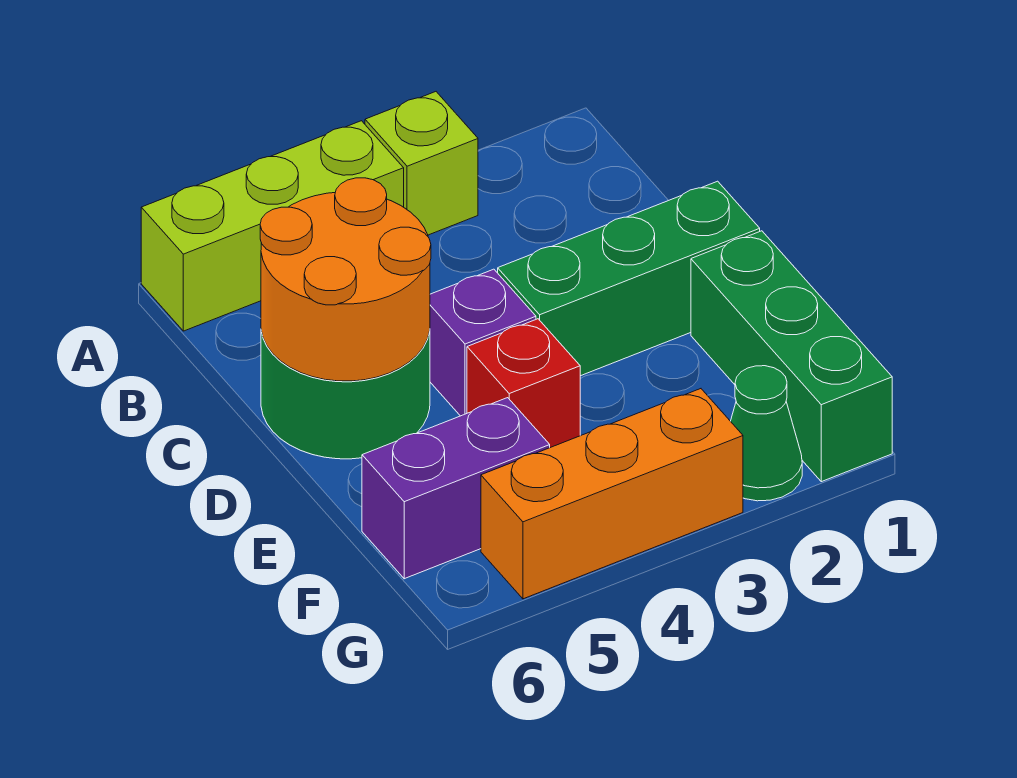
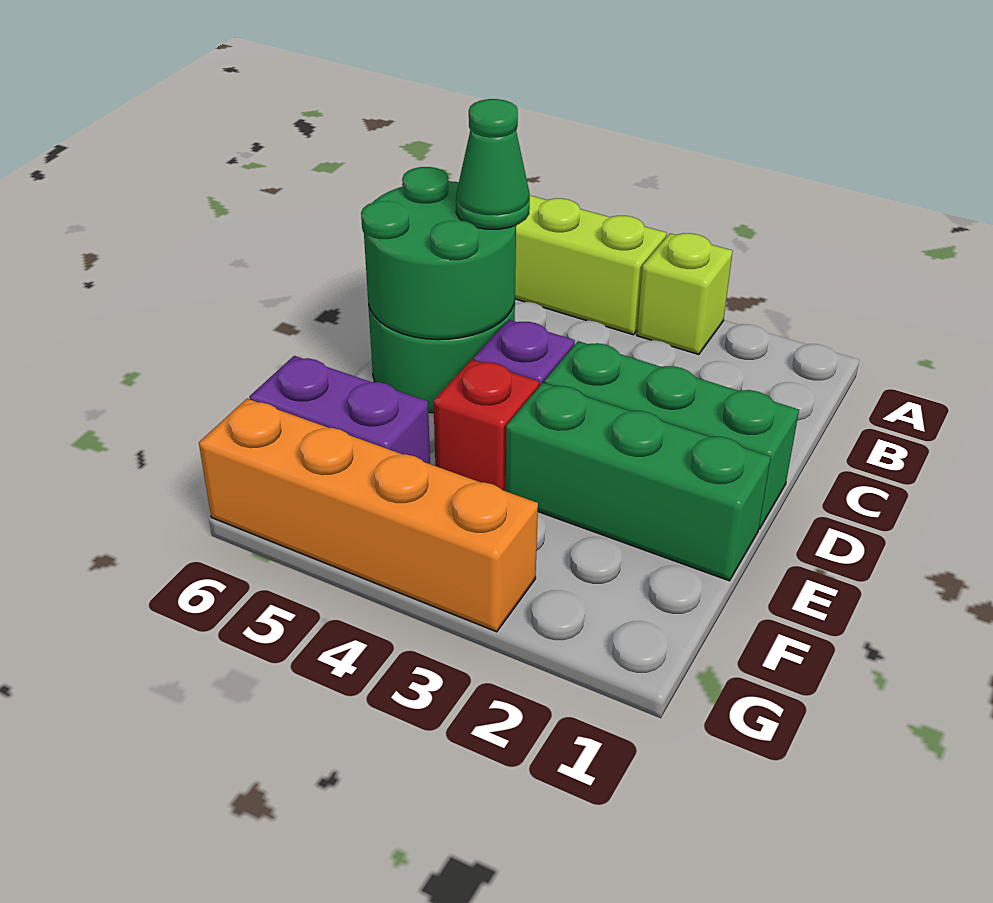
orange 2x2 round brick [260,178,431,381] -> green 2x2 round brick [361,167,516,340]
green 1x3 brick [691,231,892,482] -> green 1x3 brick turned to [506,383,771,581]
green 1x1 cone [731,366,802,501] -> green 1x1 cone moved to [456,99,530,229]
orange 1x3 brick [481,389,743,599] -> orange 1x4 brick [199,399,538,632]

